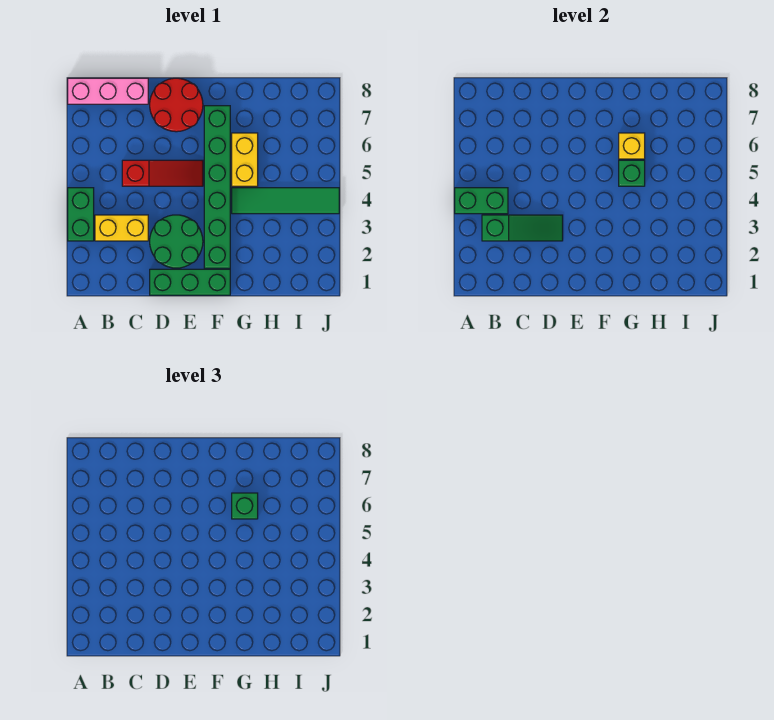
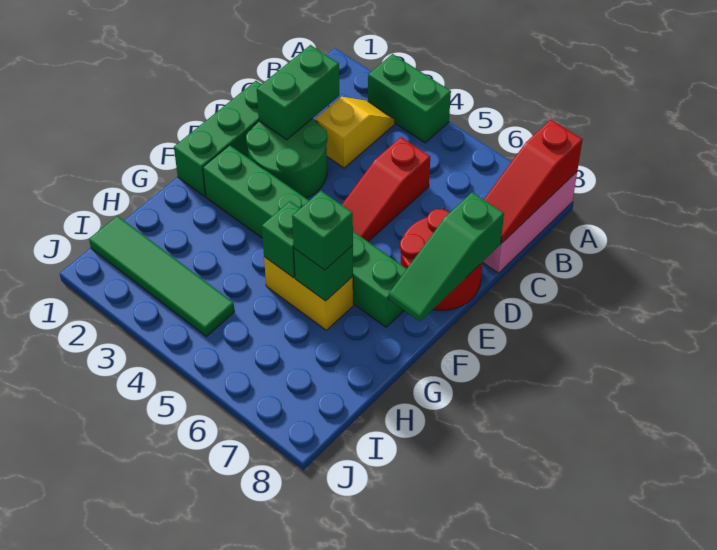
green 1x2 brick [455,188,508,214] -> green 1x2 brick moved to [257,45,339,140]
none -> red 1x3 slope [484,120,582,243]
yellow 1x2 brick [95,215,148,241] -> yellow 1x2 slope [316,97,395,168]
green 1x3 slope [482,215,563,241] -> green 1x3 slope moved to [388,192,504,321]
green 1x4 tile [232,188,339,214] -> green 1x4 tile turned to [89,216,235,337]
yellow 1x1 brick [619,133,645,159] -> green 1x1 brick [294,245,353,301]

